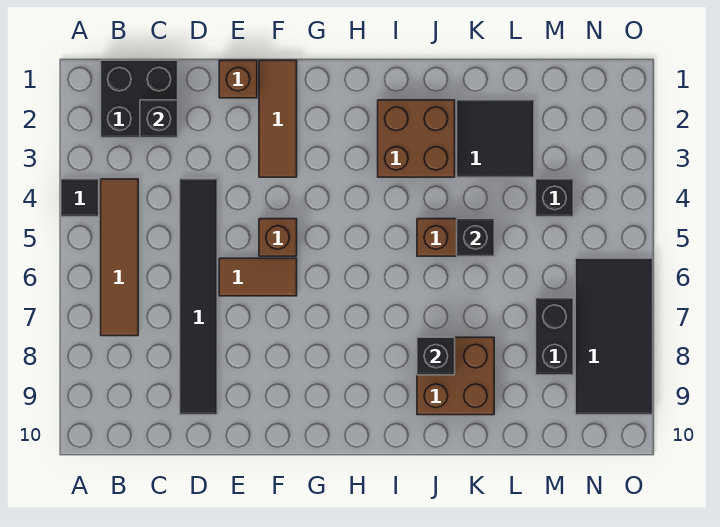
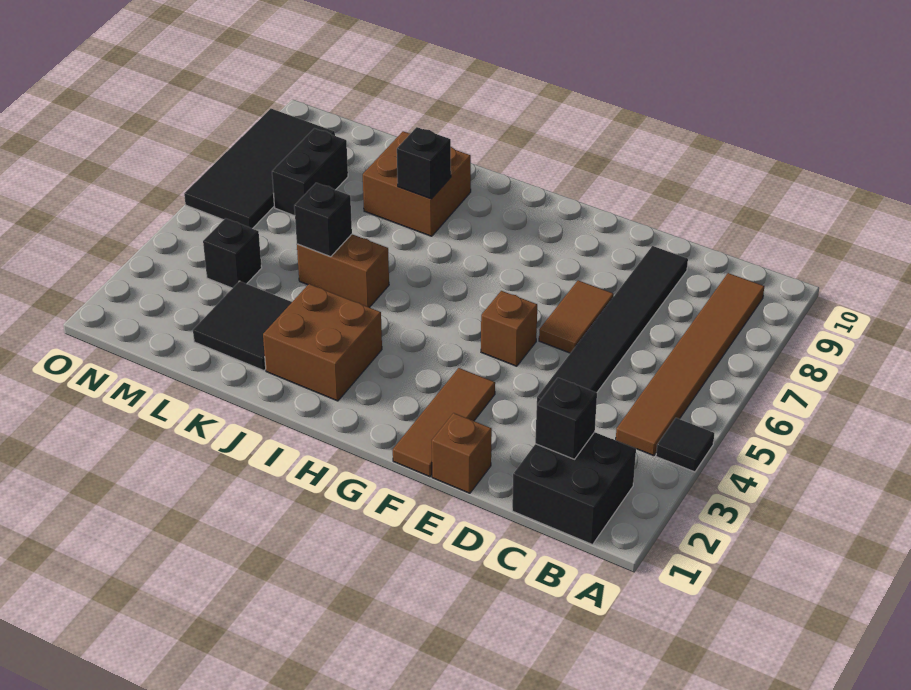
brown 1x4 tile [101,179,138,336] -> brown 1x6 tile [616,273,764,456]
brown 1x2 tile [219,258,297,296] -> brown 1x2 tile turned to [539,280,614,353]

